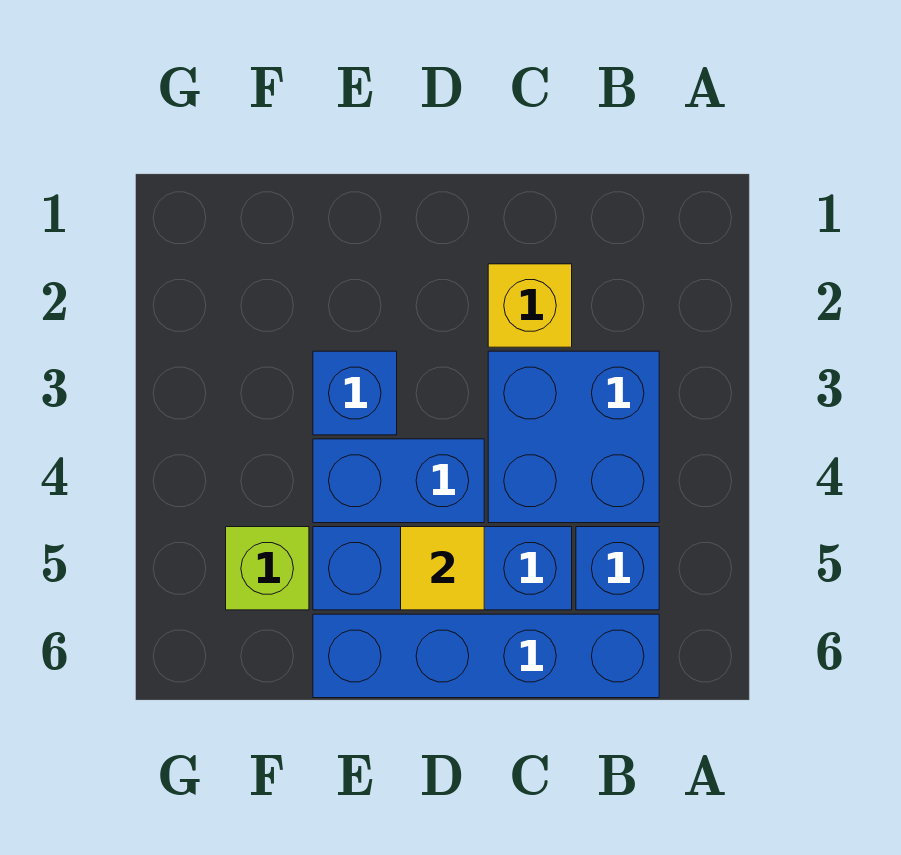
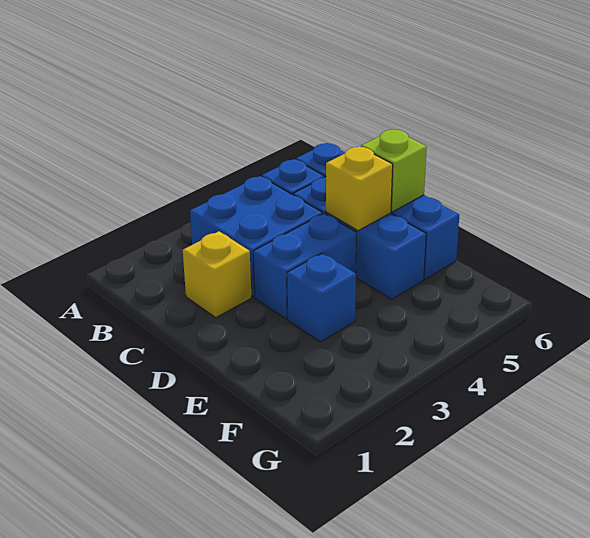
blue 1x2 brick [313,439,484,523] -> blue 1x2 brick turned to [253,214,356,319]
yellow 1x1 tile [401,527,484,610] -> yellow 1x1 brick [326,146,393,231]
lime 1x1 brick [226,527,309,610] -> lime 1x1 brick moved to [361,130,427,212]

